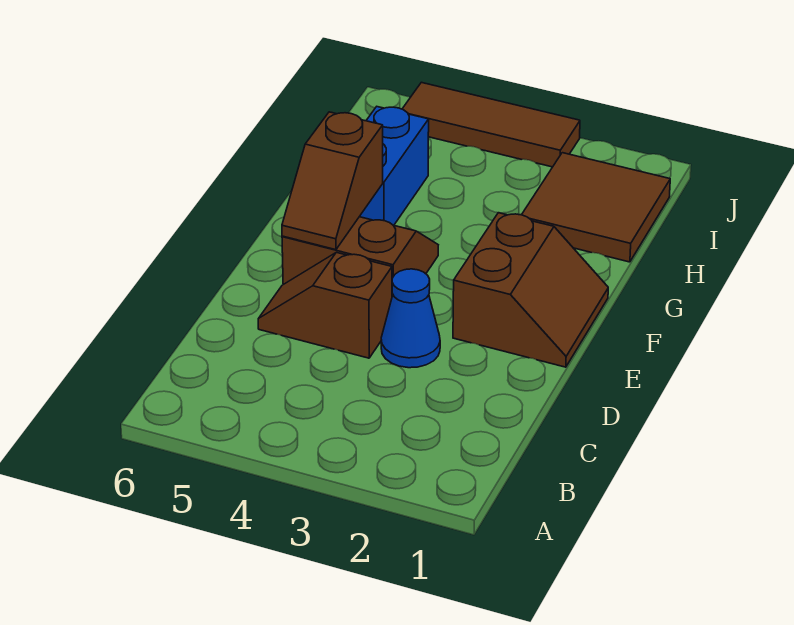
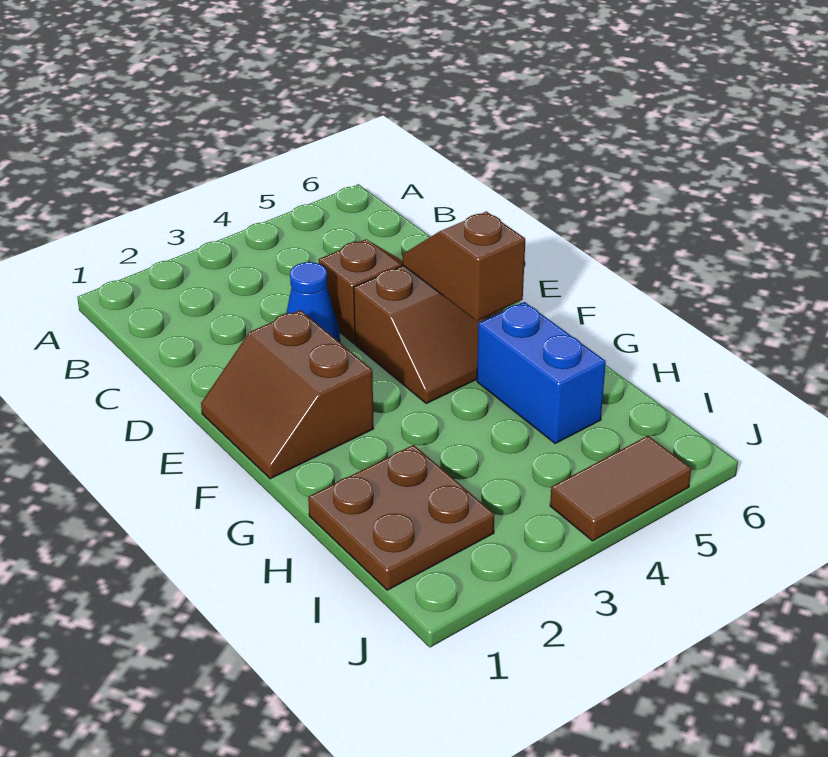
brown 2x2 tile [522,153,670,262] -> brown 2x2 plate [308,445,495,590]
brown 1x3 tile [403,82,580,167] -> brown 1x2 tile [550,436,691,541]

